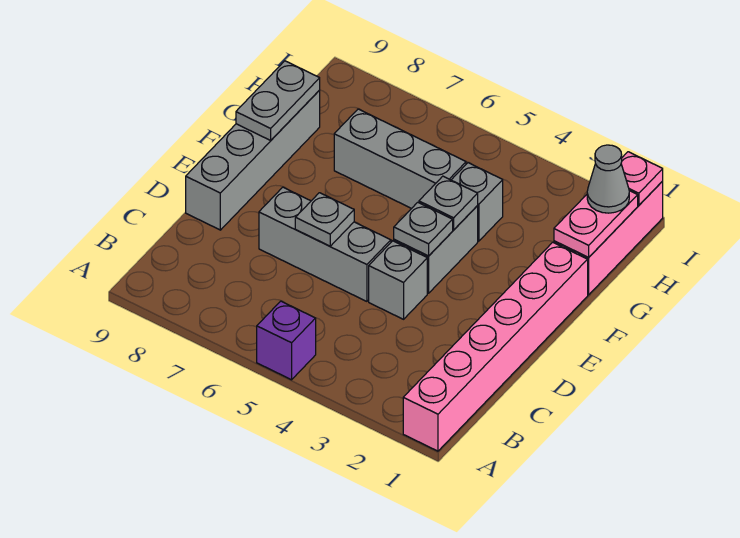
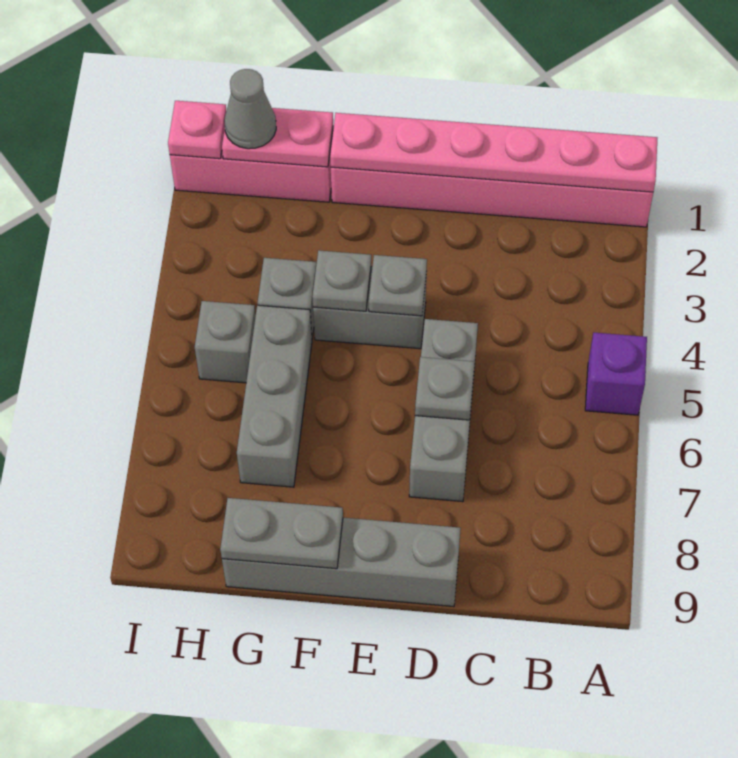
none -> pink 1x6 plate [330,113,657,192]
grey 1x1 brick [369,241,427,319] -> grey 1x1 brick moved to [195,301,256,383]

